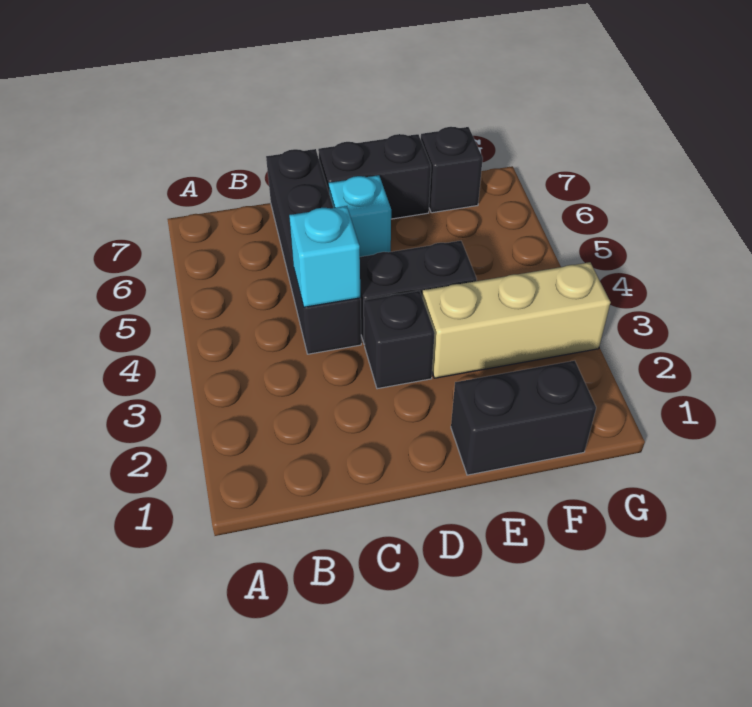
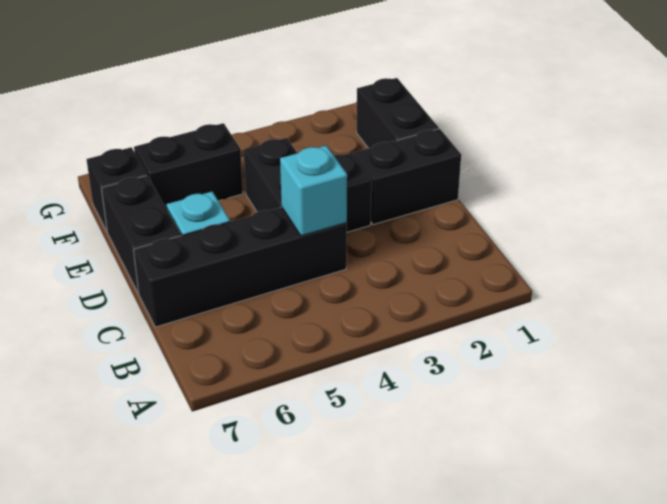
none -> black 1x2 brick [354,129,461,225]
tan 1x3 brick [422,262,610,378] -> none
none -> black 1x2 brick [134,123,243,209]

